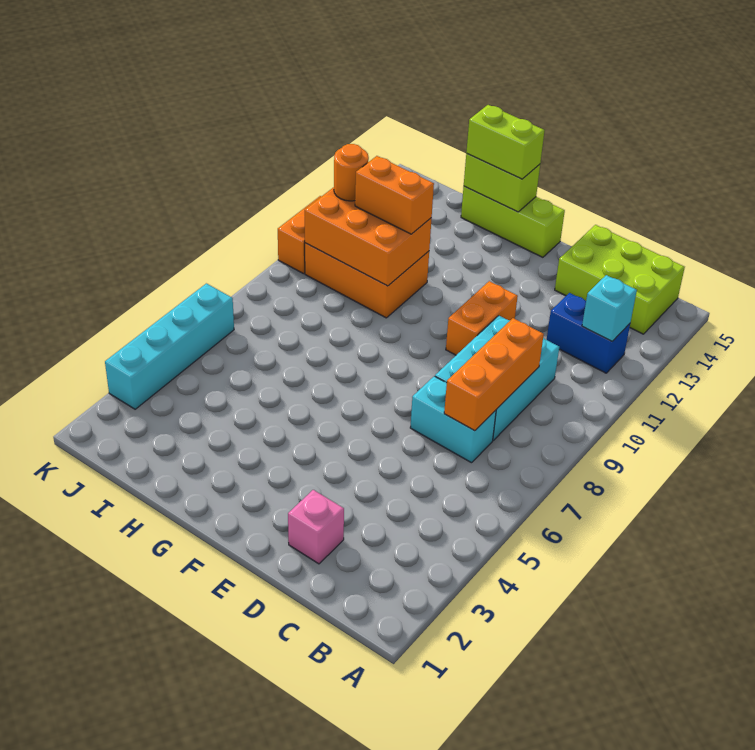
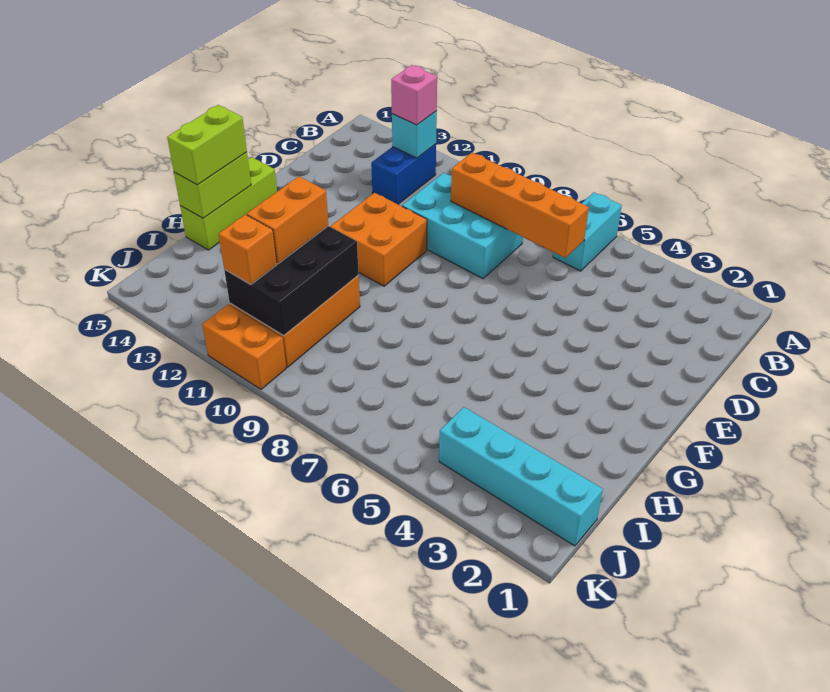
lime 2x3 brick [555,225,685,334] -> none
cyan 1x2 brick [410,376,496,463] -> cyan 1x2 brick moved to [553,192,622,271]
orange 1x3 brick [444,318,544,431] -> orange 1x4 brick [451,153,589,258]
pink 1x1 brick [288,490,344,564] -> pink 1x1 brick moved to [391,65,437,125]
orange 1x2 brick [446,281,518,355] -> orange 2x2 brick [330,193,427,286]
orange 2x3 brick [305,187,432,286] -> black 2x3 brick [224,226,359,336]
orange 1x1 round brick [334,144,369,201] -> orange 1x1 brick [219,215,277,285]
cyan 1x4 brick [105,283,234,409] -> cyan 1x4 brick moved to [439,407,603,546]

